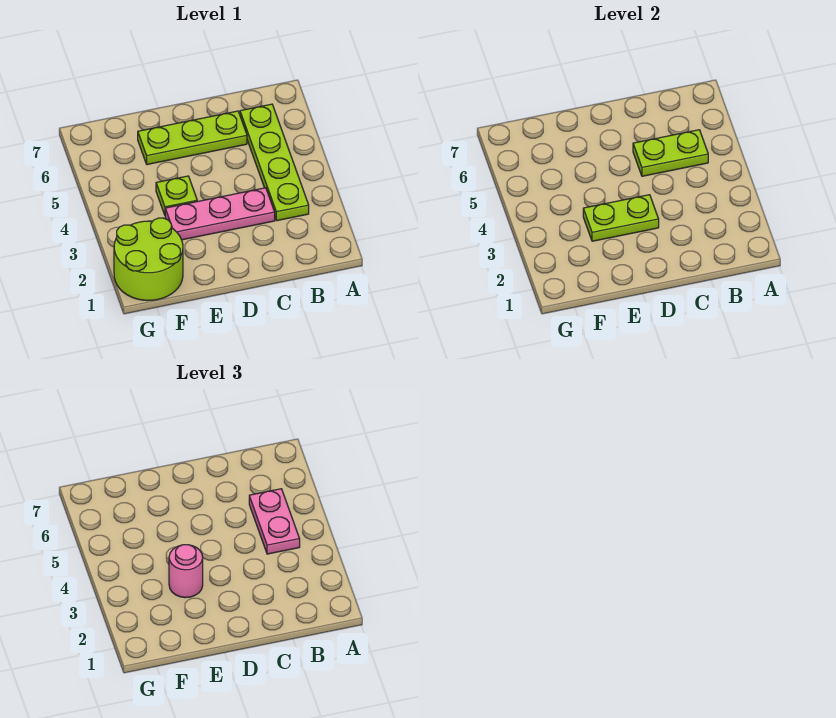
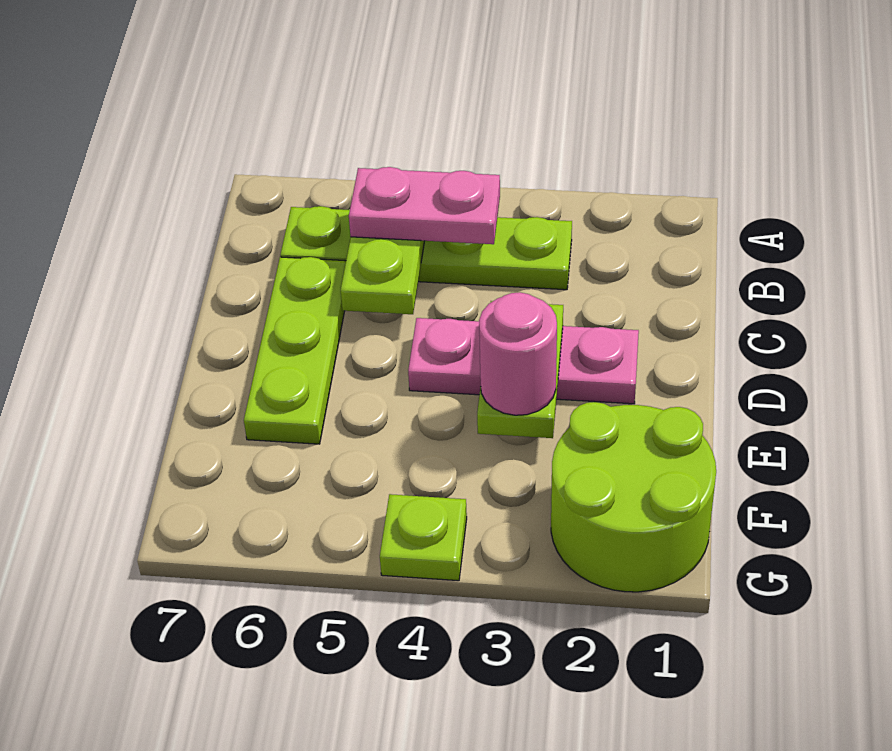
pink 1x3 plate [165,188,275,240] -> pink 1x3 plate turned to [408,318,639,404]
lime 1x1 plate [156,176,197,215] -> lime 1x1 plate moved to [380,494,467,581]

